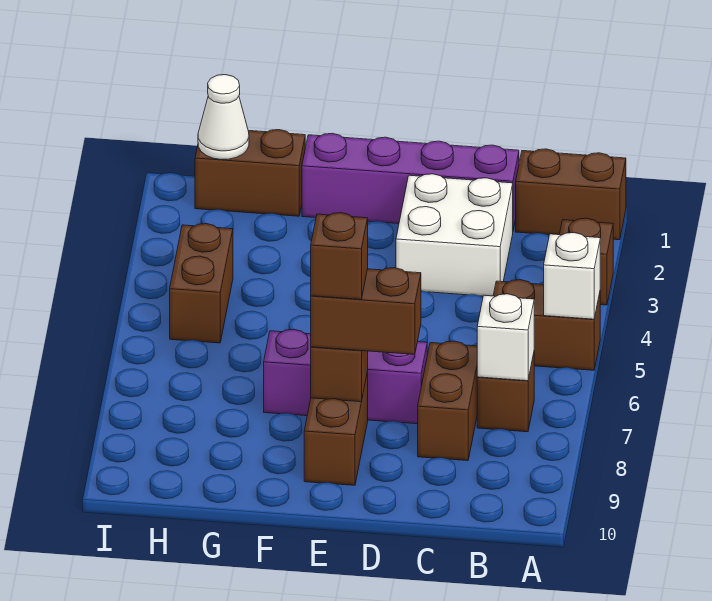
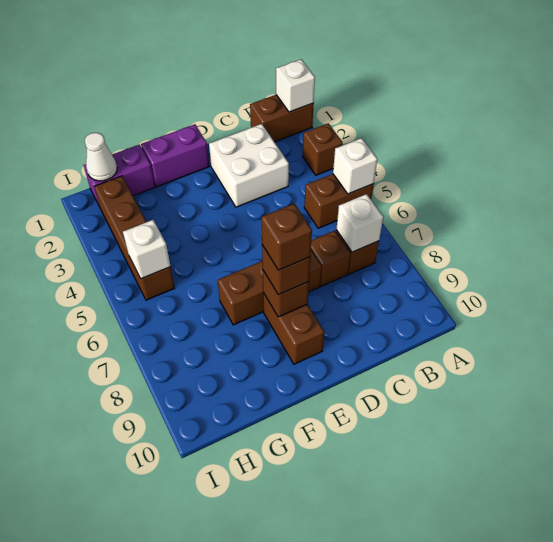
none -> white 1x1 brick [276,59,315,112]
purple 1x4 brick [302,133,519,230] -> purple 1x2 brick [141,124,209,187]
brown 1x2 brick [418,341,477,461] -> brown 1x1 brick [311,231,350,286]
purple 1x3 brick [264,329,427,424] -> brown 1x3 brick [218,251,321,325]
brown 1x2 brick [311,268,421,354] -> brown 1x1 brick [262,245,310,295]
brown 1x2 brick [195,130,305,216] -> purple 1x2 brick [84,145,155,207]
brown 1x2 brick [170,224,233,343] -> brown 1x4 brick [94,176,175,300]
none -> white 1x1 brick [123,220,170,279]

